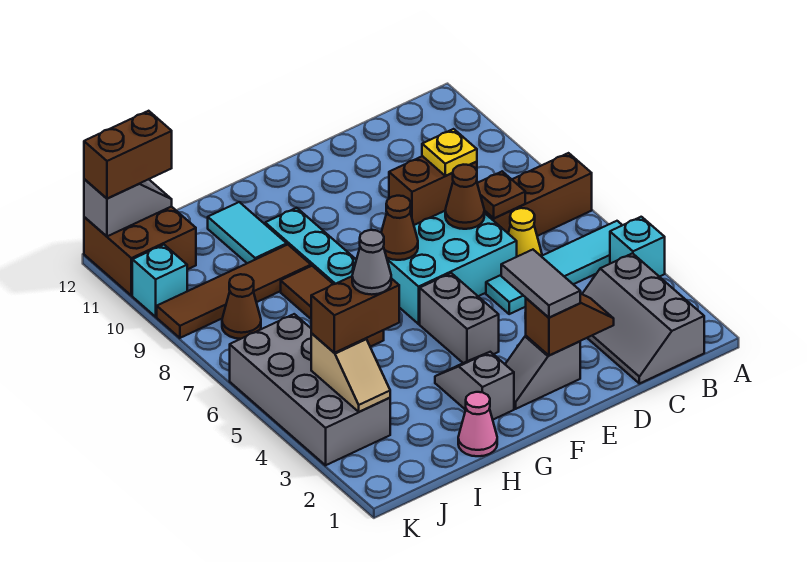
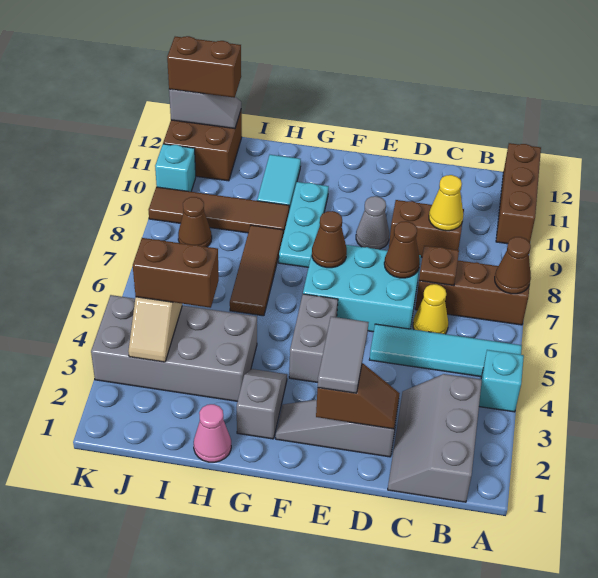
none -> brown 1x1 cone [495,237,531,294]
none -> brown 1x3 brick [496,143,541,244]
yellow 1x1 plate [422,129,477,176] -> yellow 1x1 cone [429,175,463,231]
grey 1x2 slope [505,336,580,409] -> grey 1x3 slope [276,400,398,457]
grey 1x1 cone [352,230,391,295] -> grey 1x1 cone moved to [356,196,389,249]
grey 2x4 brick [230,314,390,465] -> grey 2x4 brick turned to [91,295,257,401]

